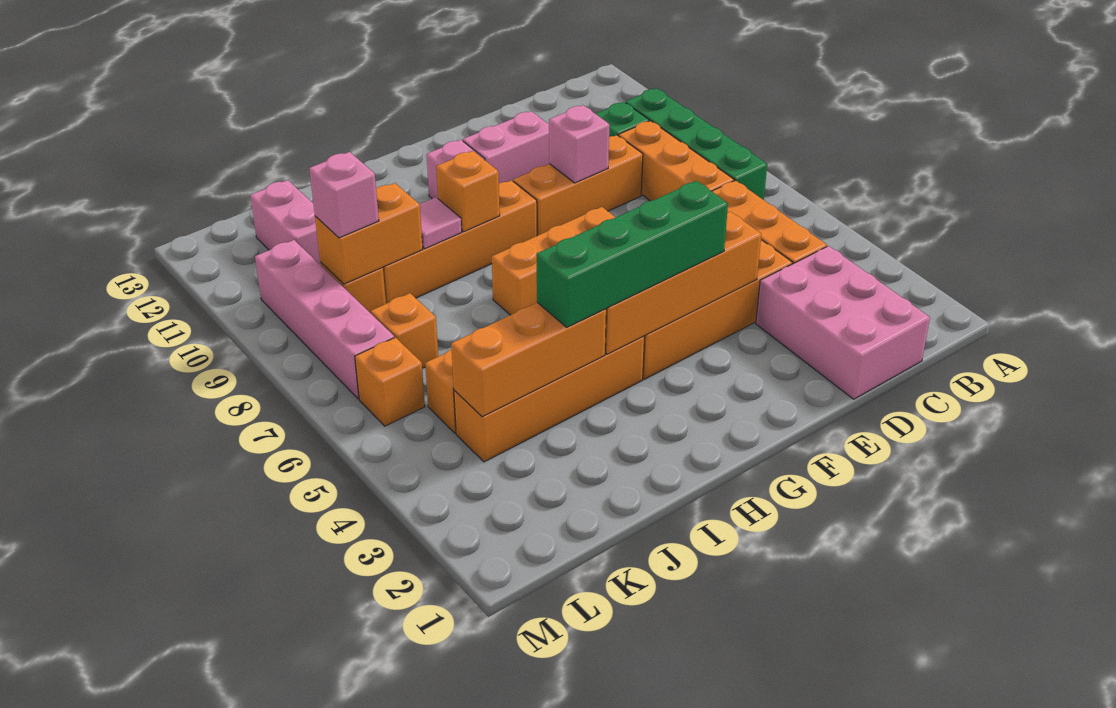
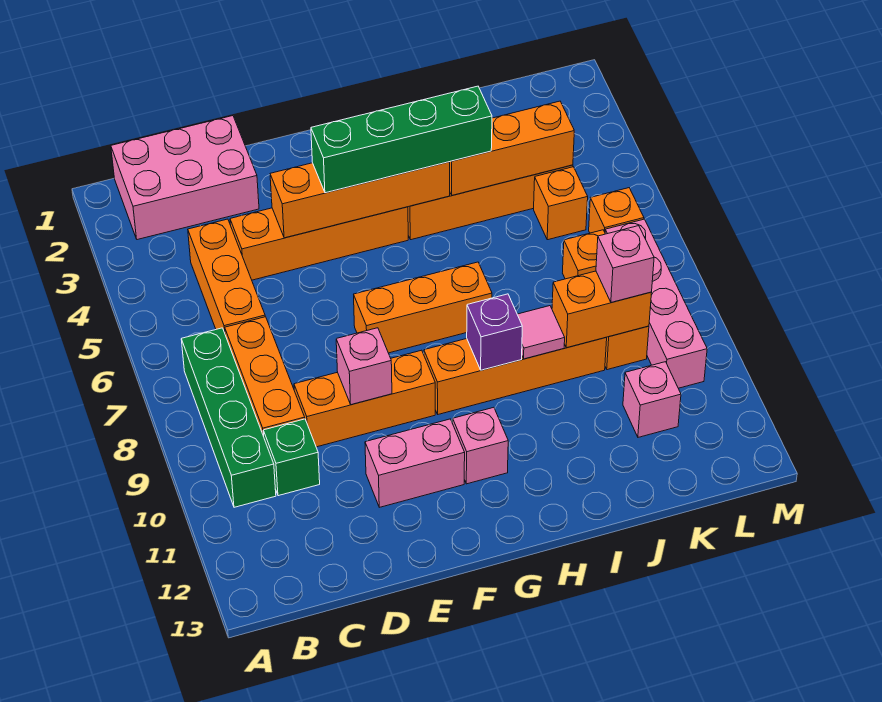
pink 2x3 brick [756,246,930,399] -> pink 2x3 brick turned to [111,116,259,240]
orange 1x1 brick [436,151,500,232] -> purple 1x1 brick [467,294,522,370]
pink 1x2 brick [250,180,320,264] -> pink 1x1 brick [623,362,681,437]

